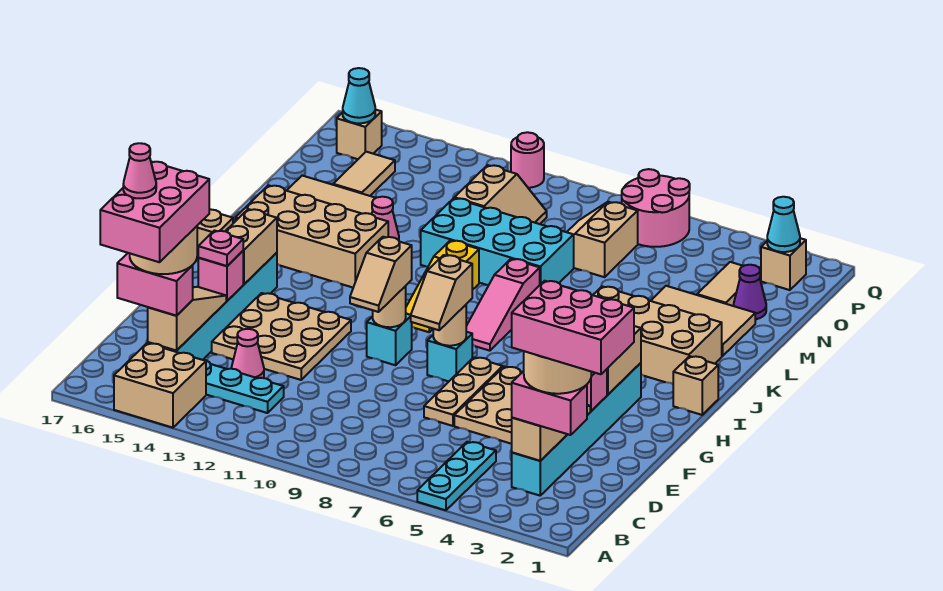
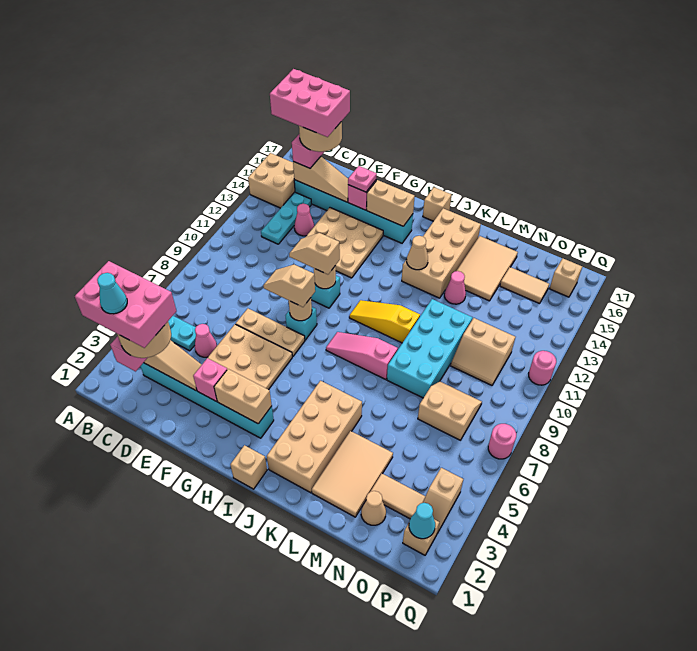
pink 2x3 brick [512,281,634,374] -> pink 2x3 brick turned to [75,261,176,348]
pink 1x1 cone [123,143,156,198] -> pink 1x1 cone moved to [195,324,217,357]
none -> tan 1x1 cone [407,236,428,270]
purple 1x1 cone [734,265,766,319] -> tan 1x1 cone [361,491,386,525]
none -> tan 1x2 slope [423,468,463,533]
pink 2x2 round brick [622,169,690,247] -> pink 1x1 round brick [488,424,516,459]
cyan 1x1 cone [343,68,375,123] -> cyan 1x1 cone moved to [97,273,127,314]

